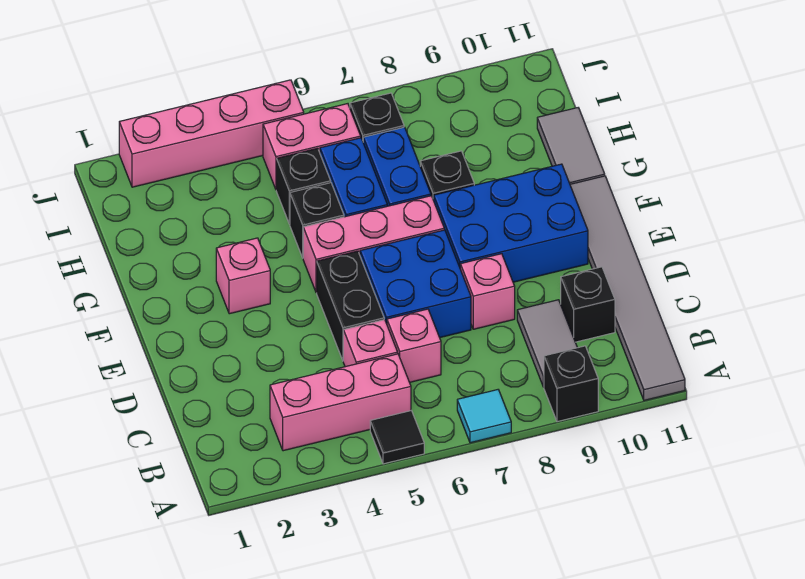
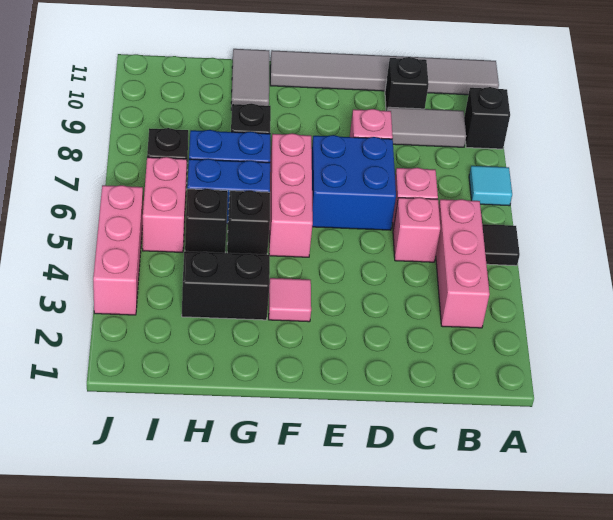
black 1x2 brick [317,251,384,360] -> black 1x2 brick moved to [182,251,270,320]
blue 2x3 brick [434,164,588,282] -> none
pink 1x1 brick [216,238,270,314] -> pink 1x1 tile [269,278,311,322]
grey 1x2 tile [537,108,605,184] -> grey 1x2 tile turned to [231,49,269,110]
pink 1x4 brick [119,80,304,187] -> pink 1x3 brick [93,185,143,315]

